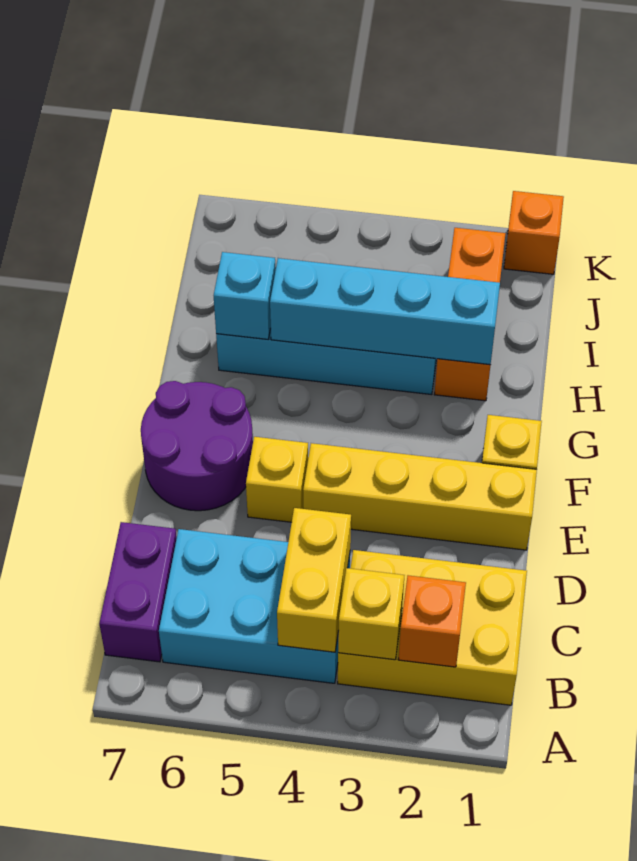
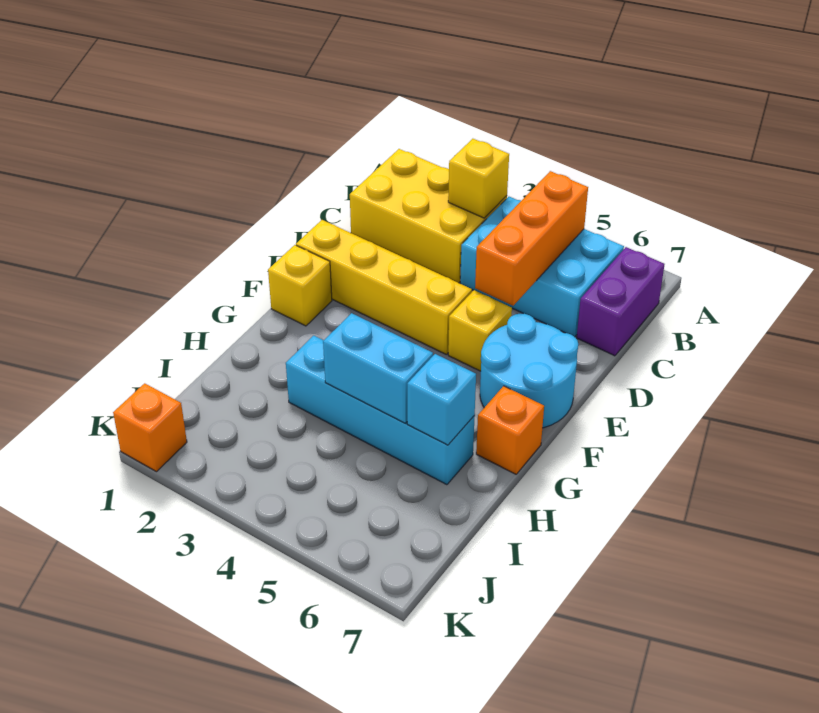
orange 1x1 brick [398,575,466,667] -> orange 1x1 brick moved to [476,386,544,474]
yellow 1x2 brick [277,508,351,652] -> none
purple 2x2 round brick [141,381,253,511] -> cyan 2x2 round brick [480,314,578,428]
orange 1x3 brick [434,228,506,401] -> orange 1x3 brick moved to [475,171,588,306]
cyan 1x4 brick [270,258,500,365] -> cyan 1x2 brick [323,313,433,423]

